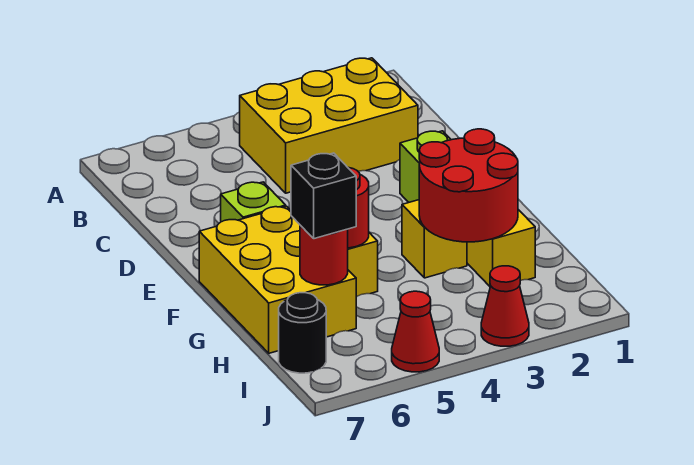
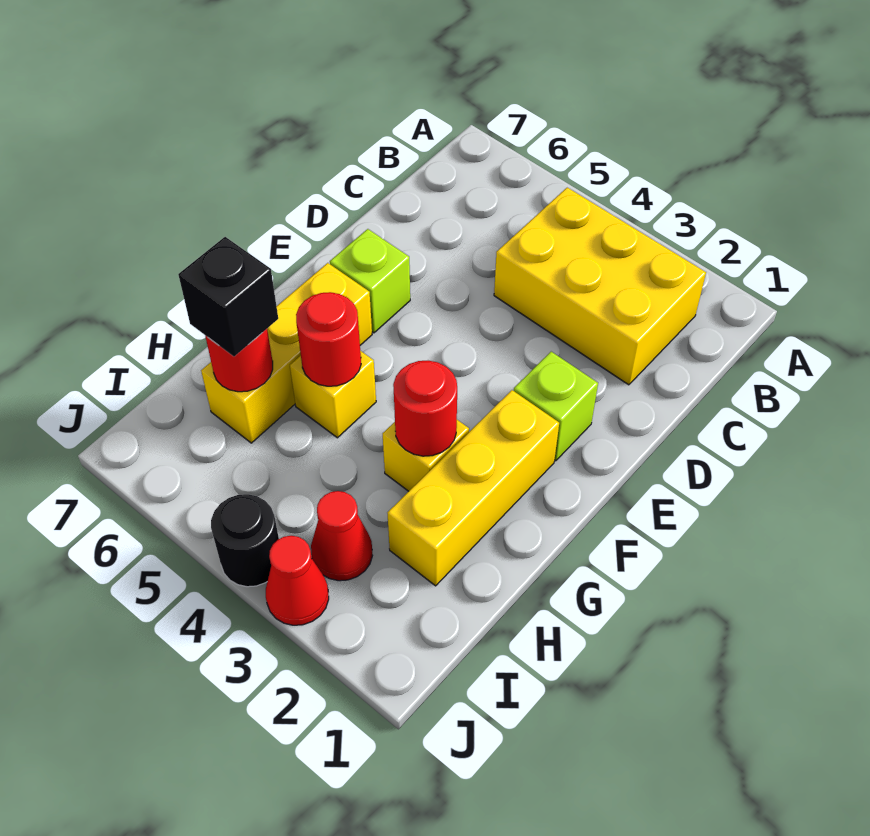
yellow 2x3 brick [199,206,356,353] -> yellow 1x3 brick [201,263,372,443]
red 2x2 round brick [419,129,518,242] -> red 1x1 round brick [393,361,457,456]
black 1x1 round brick [279,293,326,373] -> black 1x1 round brick moved to [211,494,279,587]
red 1x1 cone [392,291,439,372] -> red 1x1 cone moved to [311,491,372,581]

